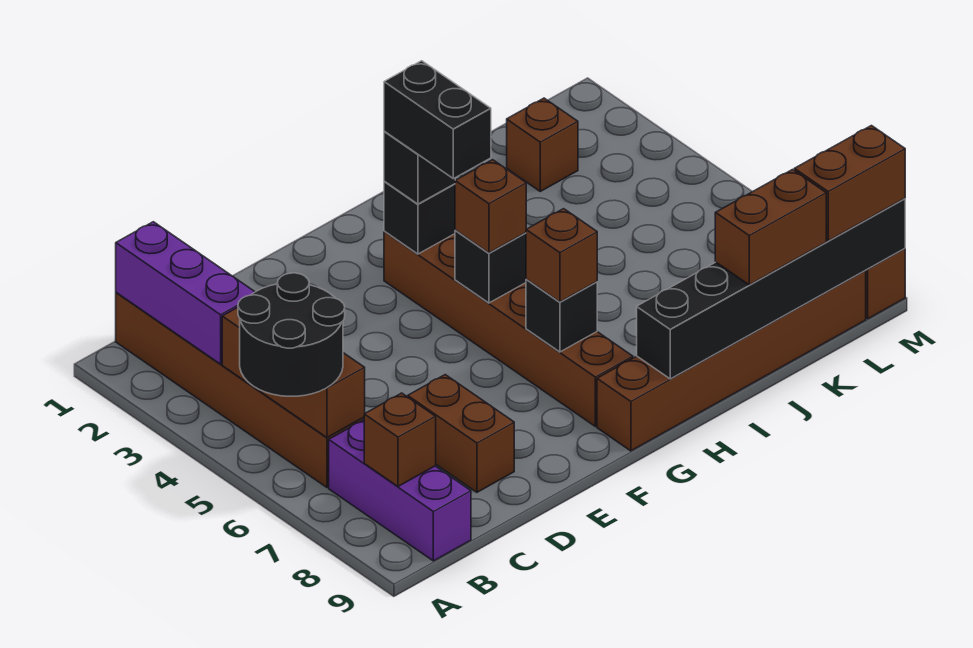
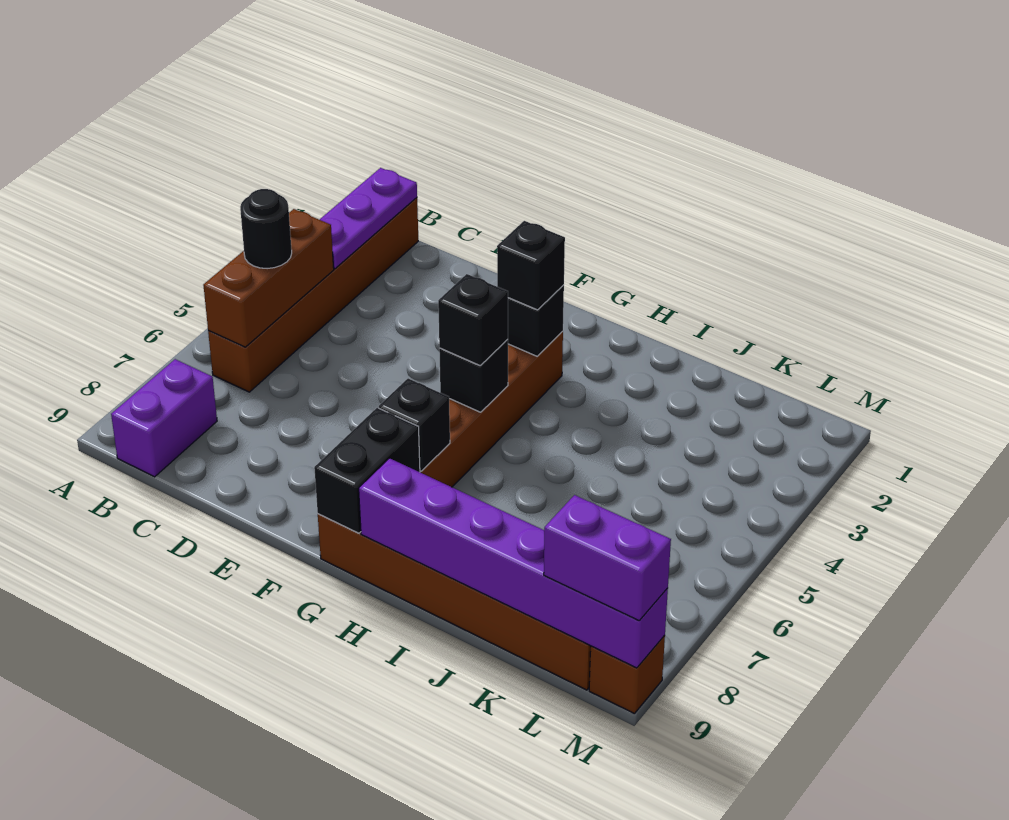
black 2x2 round brick [238,273,345,396] -> black 1x1 round brick [240,189,292,269]
purple 1x3 brick [116,222,255,364] -> purple 1x3 plate [320,168,417,269]
purple 1x3 brick [329,420,471,561] -> purple 1x2 brick [111,359,217,477]
brown 1x1 brick [364,393,436,486] -> none
brown 1x2 brick [408,375,514,492] -> none
black 1x2 brick [384,61,491,179] -> black 1x2 brick moved to [314,408,420,533]
brown 1x1 brick [455,160,526,253] -> black 1x1 brick [438,274,508,365]
brown 1x1 brick [526,209,597,302] -> none
black 1x6 brick [637,199,905,379] -> purple 1x6 brick [359,458,668,668]
brown 1x2 brick [715,170,826,285] -> none
brown 1x1 brick [507,98,578,191] -> none
brown 1x2 brick [794,126,905,241] -> purple 1x2 brick [544,495,671,621]

